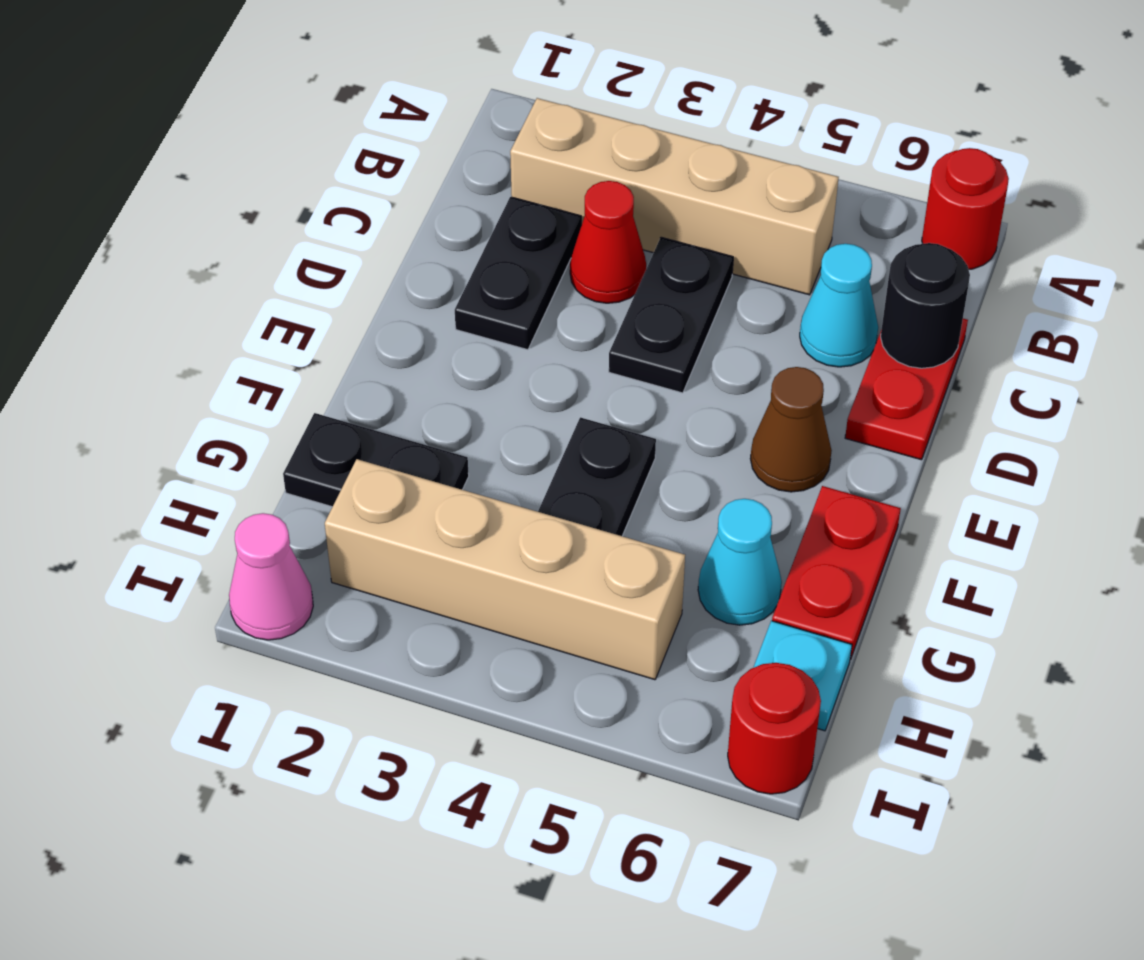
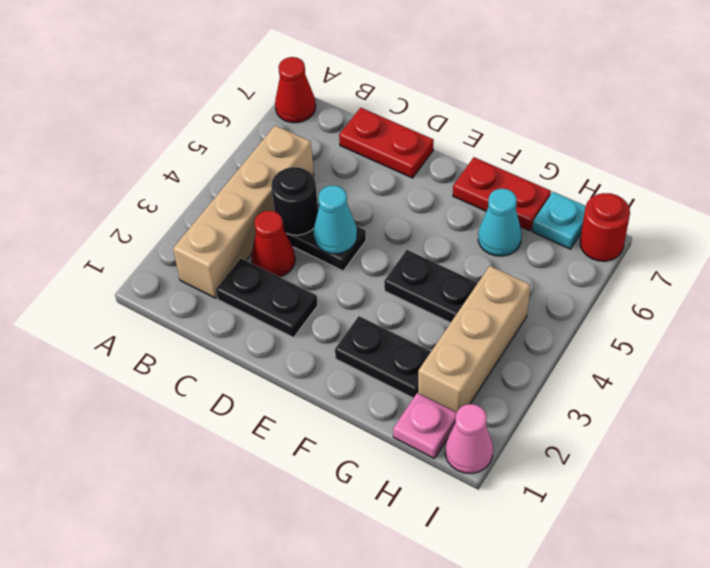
red 1x1 round brick [922,148,1009,269] -> red 1x1 cone [275,57,316,123]
cyan 1x1 cone [800,244,878,367] -> cyan 1x1 cone moved to [313,185,357,254]
black 1x1 round brick [881,243,970,368] -> black 1x1 round brick moved to [271,167,318,235]
brown 1x1 cone [750,367,832,492] -> none
black 1x2 plate [283,413,469,507] -> black 1x2 plate turned to [335,316,431,398]
none -> pink 1x1 plate [393,393,457,458]
tan 1x4 brick [325,459,685,680] -> tan 1x3 brick [418,266,530,412]

